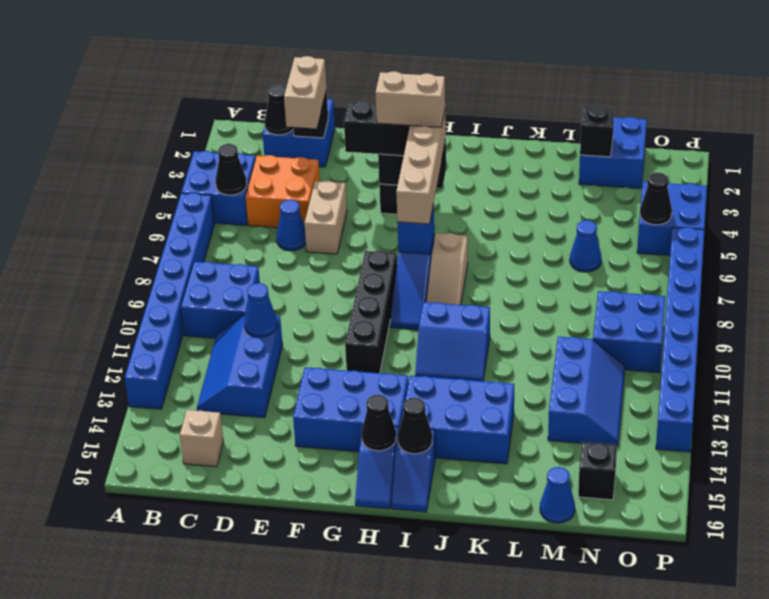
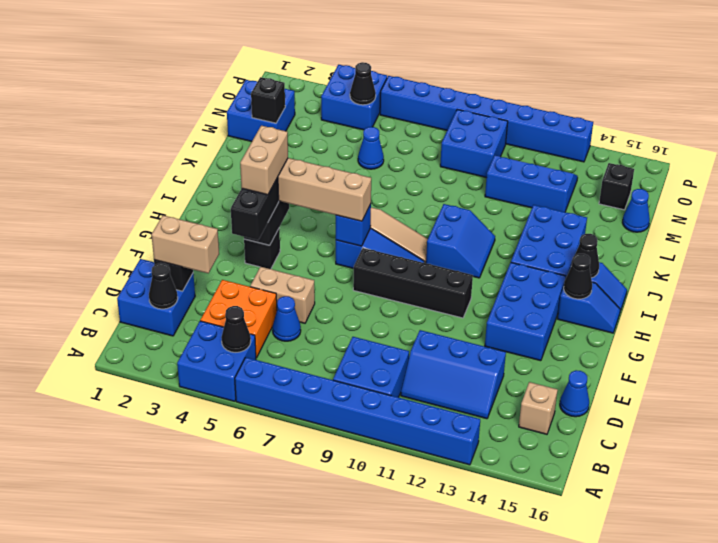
blue 1x1 cone [244,283,277,337] -> blue 1x1 cone moved to [560,370,589,417]

